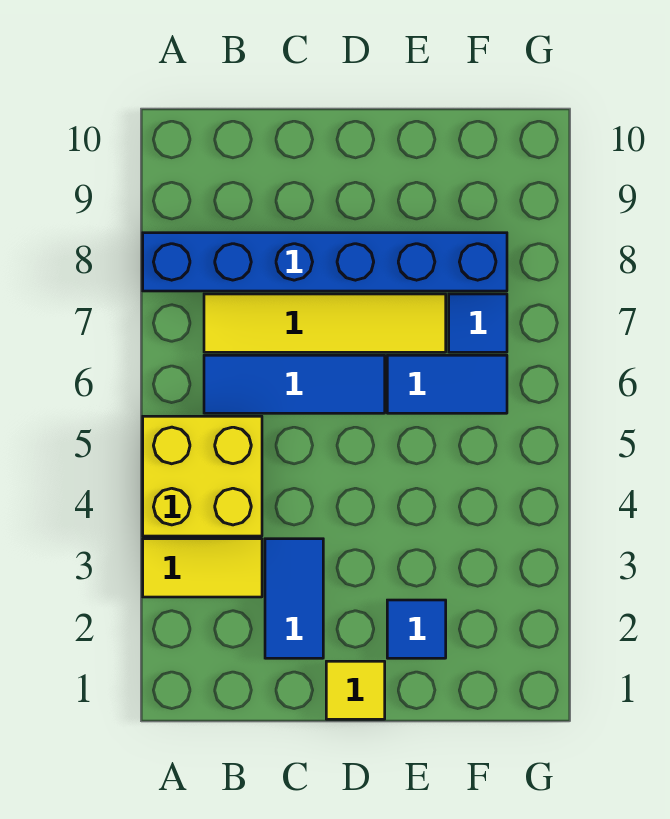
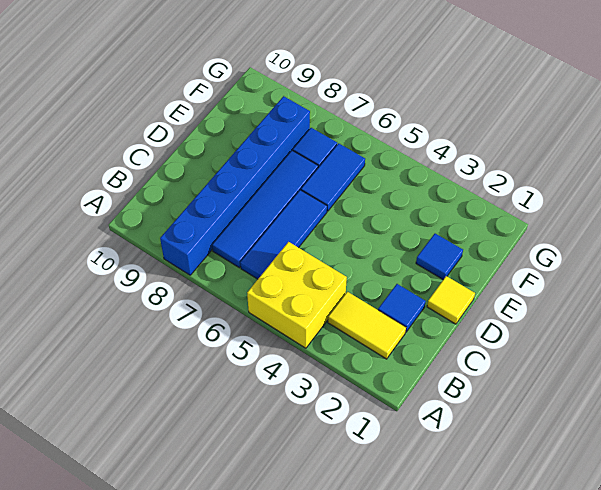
yellow 1x2 tile [143,539,262,597] -> yellow 1x2 tile turned to [328,292,406,359]
yellow 1x4 tile [204,294,446,352] -> blue 1x4 tile [212,150,318,268]
blue 1x2 tile [265,539,323,658] -> blue 1x1 tile [378,284,426,332]

